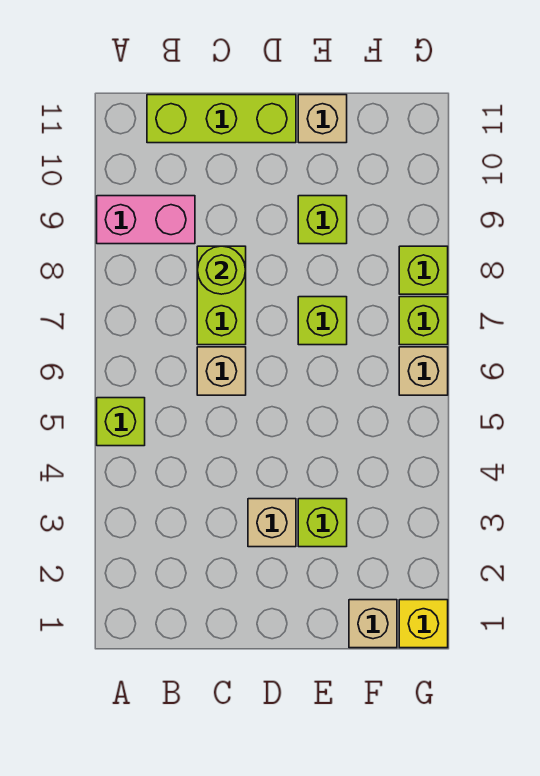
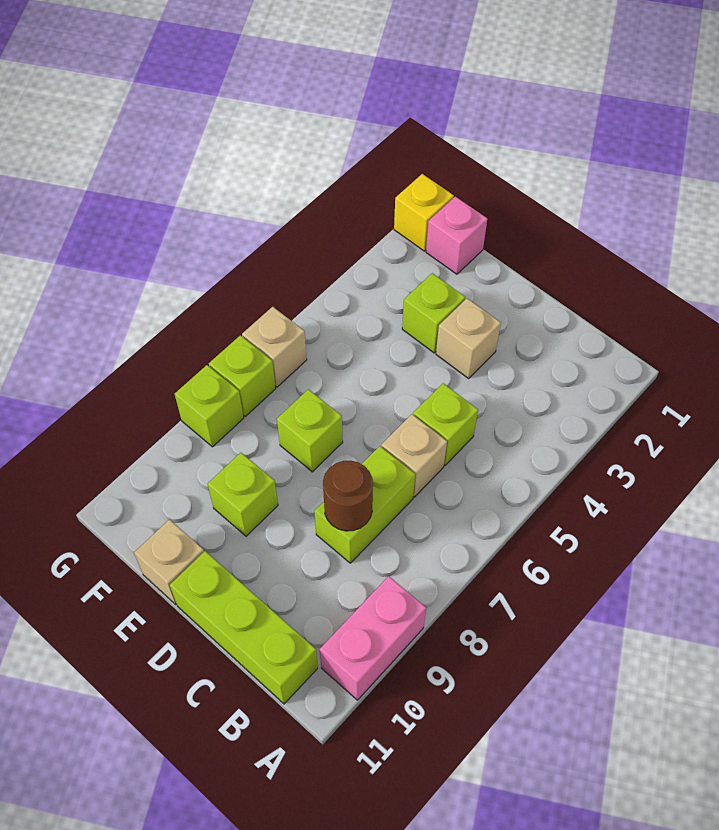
lime 1x1 brick [97,398,145,446] -> lime 1x1 brick moved to [413,383,478,465]
pink 1x2 brick [97,196,195,244] -> pink 1x2 brick turned to [320,576,426,700]
lime 1x1 round brick [198,246,246,294] -> brown 1x1 round brick [323,461,373,531]
tan 1x1 brick [349,600,397,648] -> pink 1x1 brick [426,197,487,274]

